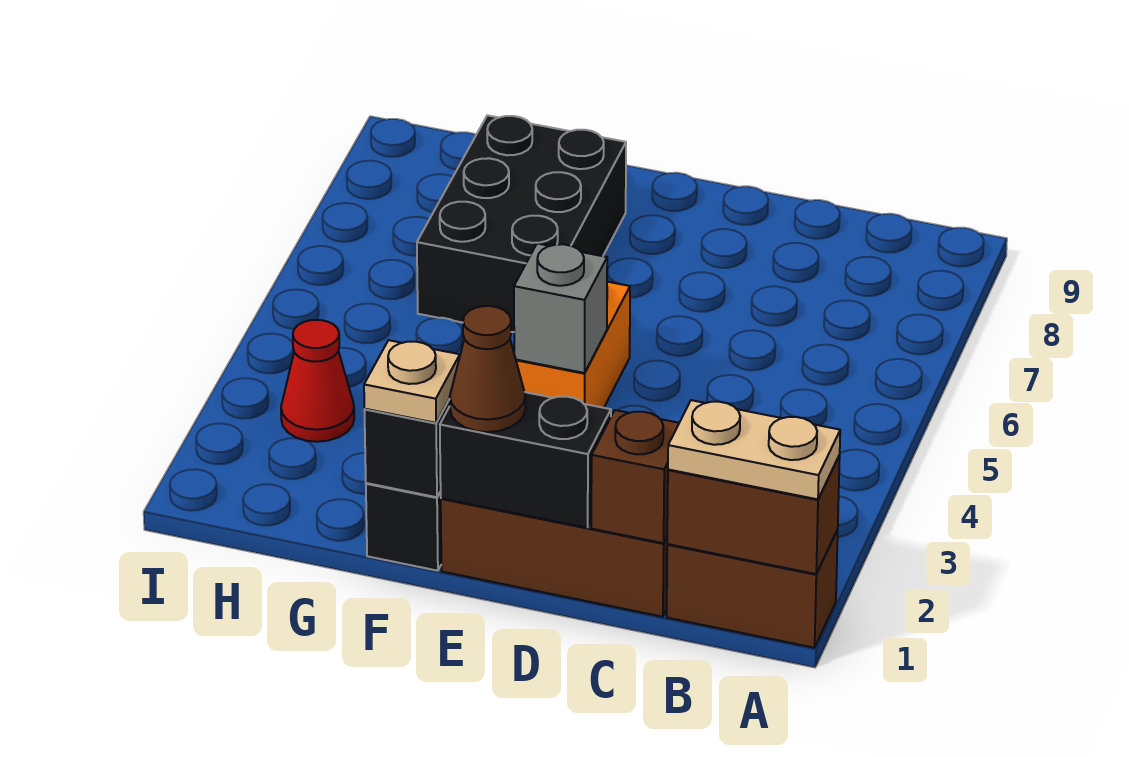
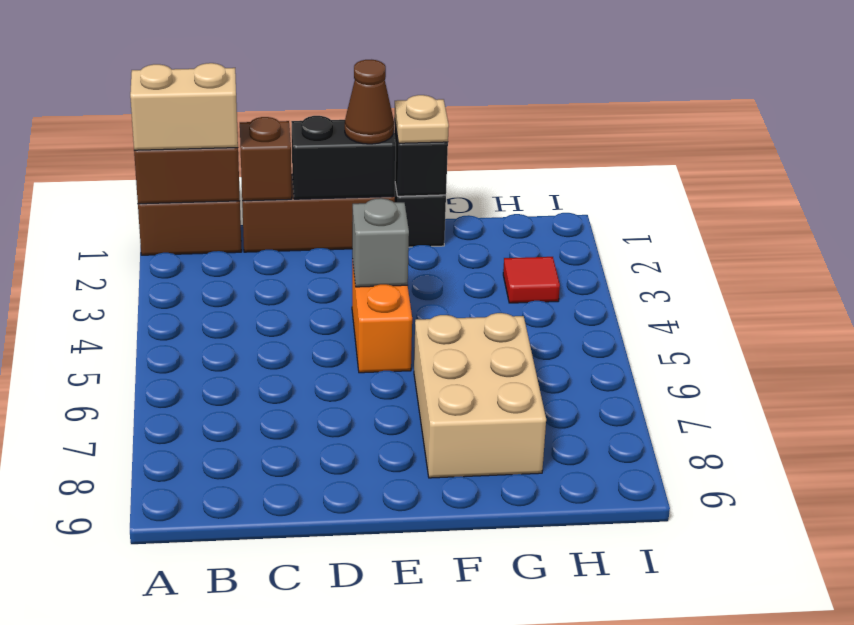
tan 1x2 plate [668,400,840,499] -> tan 1x2 brick [130,63,238,150]
black 2x3 brick [417,115,626,332] -> tan 2x3 brick [414,313,546,478]
red 1x1 cone [281,320,354,442] -> red 1x1 tile [503,257,560,303]

